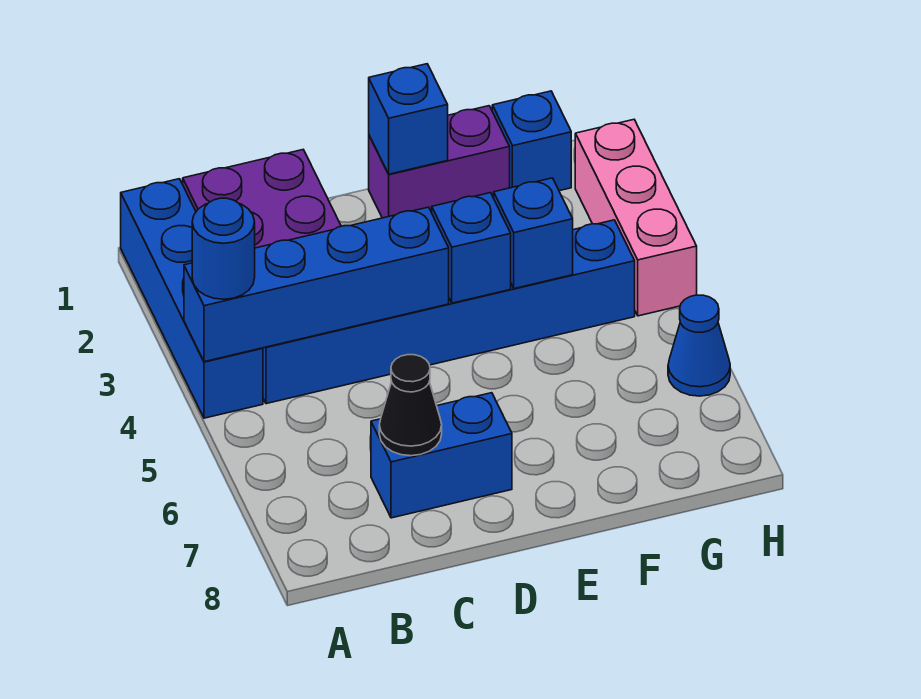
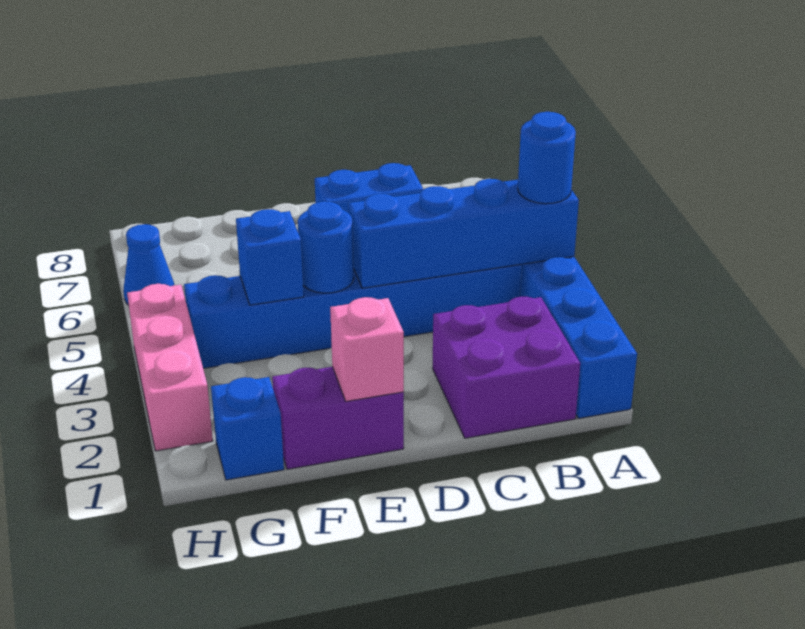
black 1x1 cone [379,355,442,456] -> none
blue 1x1 brick [369,64,448,174] -> pink 1x1 brick [330,297,404,401]
blue 1x1 brick [432,193,511,303] -> blue 1x1 round brick [298,201,354,293]

